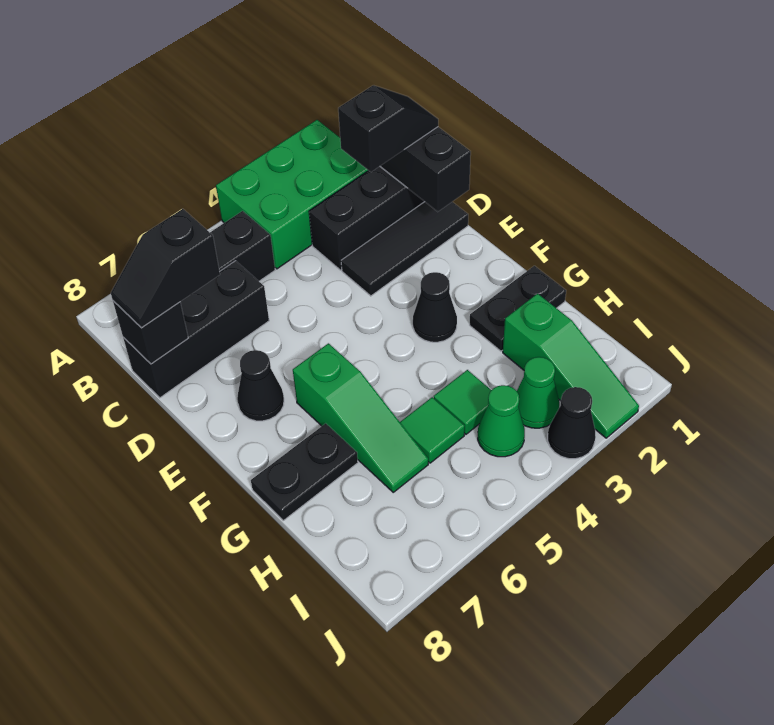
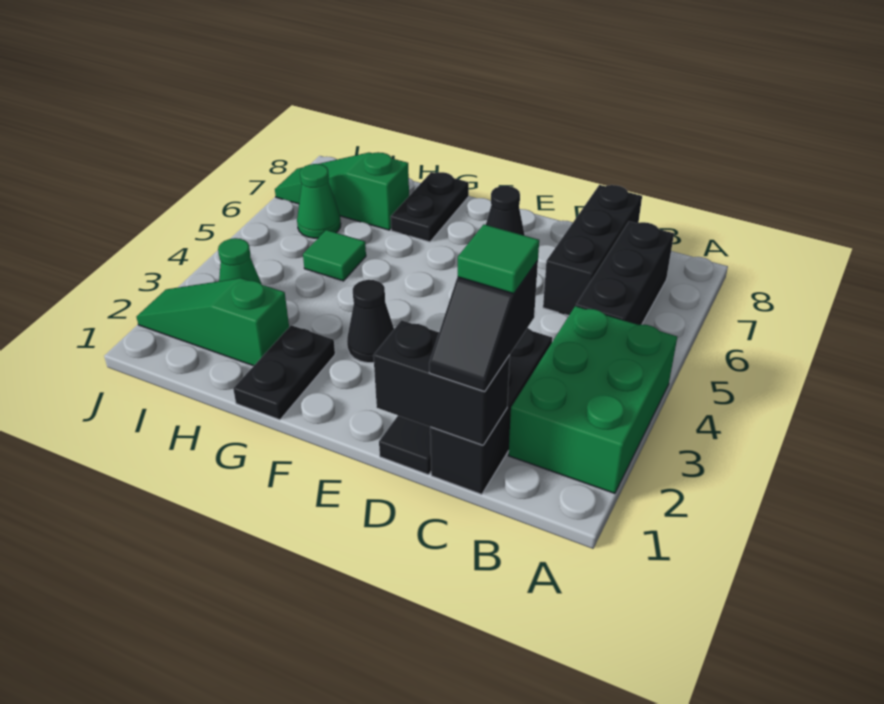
black 1x2 slope [111,209,220,328] -> none
black 1x1 brick [113,301,188,364] -> none
green 1x3 slope [293,343,428,492] -> green 1x3 slope moved to [275,152,409,230]
green 1x1 tile [434,370,491,434] -> green 1x1 tile moved to [458,224,539,294]
green 1x1 cone [478,385,525,457] -> green 1x1 cone moved to [297,164,341,238]
black 1x1 cone [548,387,596,459] -> none

